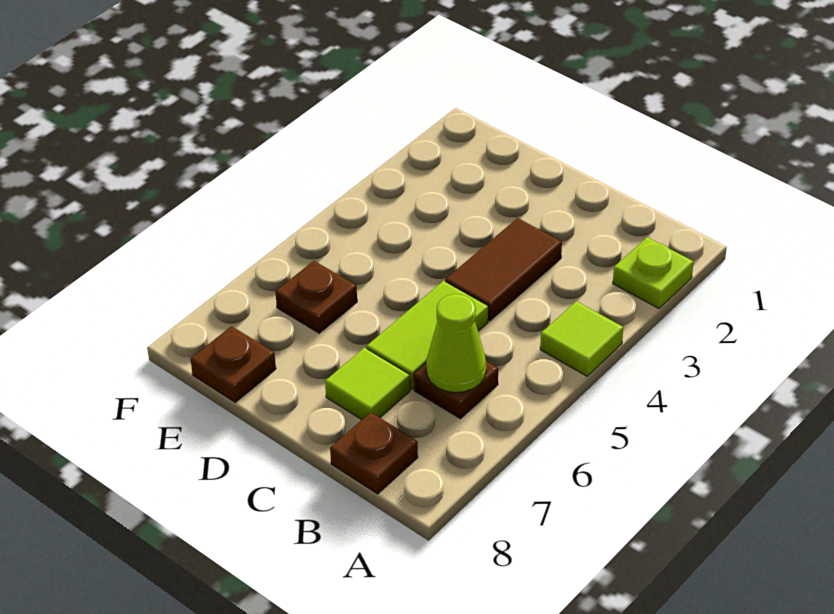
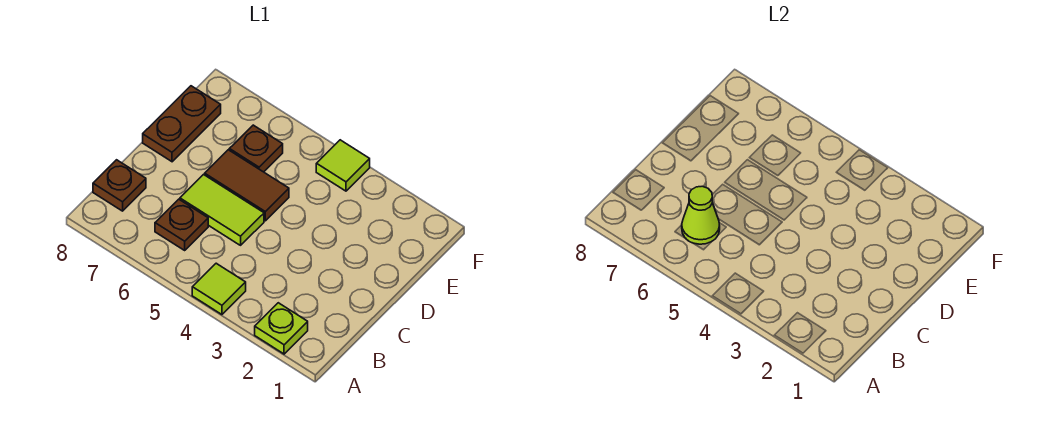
brown 1x2 tile [445,218,562,321] -> brown 1x2 tile moved to [205,150,289,221]
lime 1x1 tile [325,348,410,420] -> lime 1x1 tile moved to [316,140,370,191]
brown 1x1 plate [191,326,276,402] -> brown 1x2 plate [143,86,221,162]

